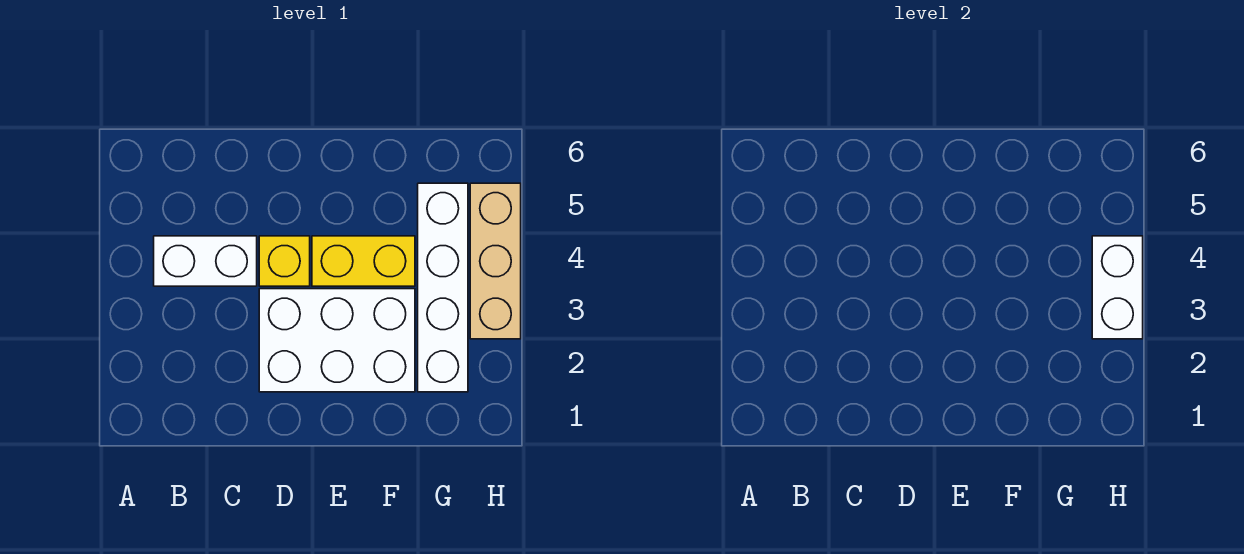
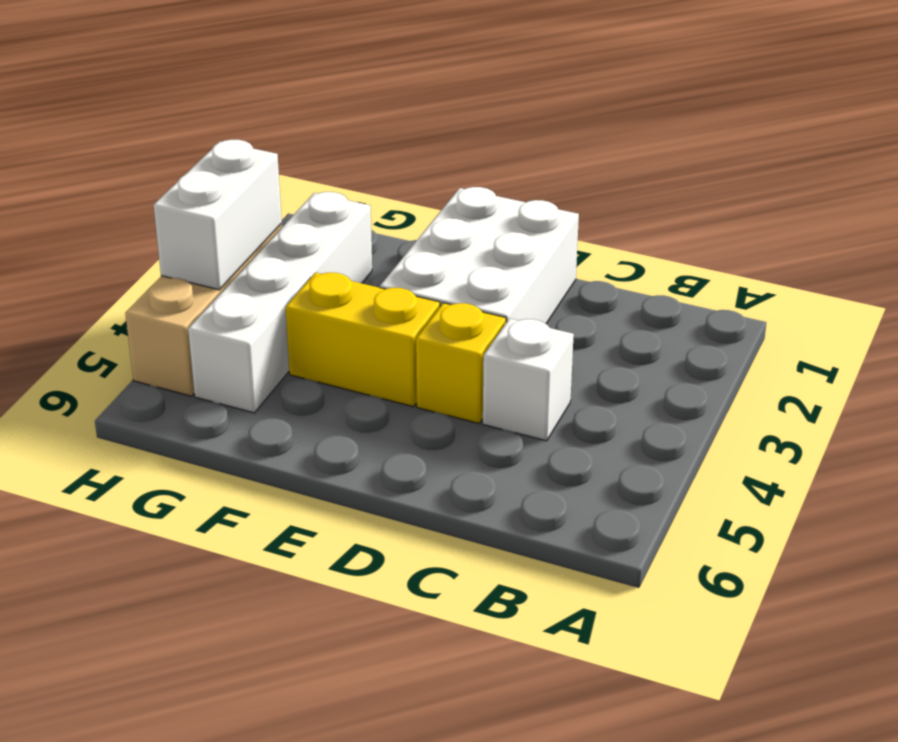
white 1x2 brick [154,236,257,286] -> white 1x1 brick [483,318,574,441]
white 2x3 brick [259,289,415,392] -> white 2x3 brick turned to [380,187,579,324]

